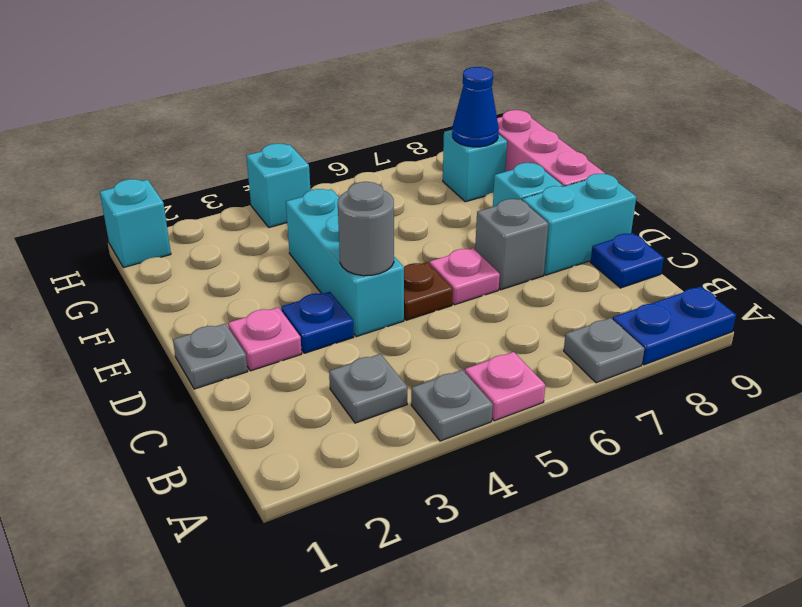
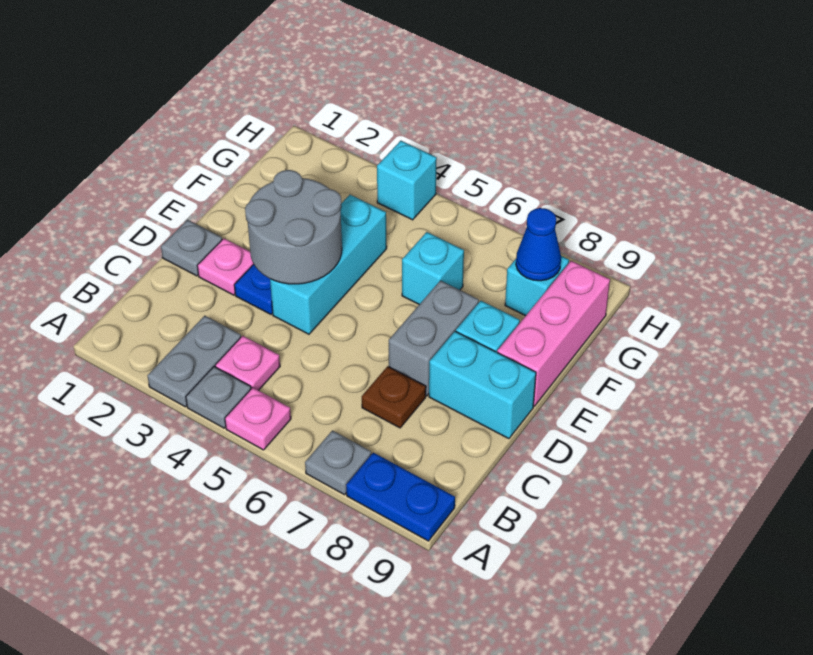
grey 1x1 plate [329,354,407,423] -> grey 1x2 plate [148,316,241,407]
blue 1x1 plate [591,233,664,288] -> none
grey 1x1 round brick [338,182,394,276] -> grey 2x2 round brick [245,170,342,284]
brown 1x1 plate [404,262,453,320] -> brown 1x1 plate moved to [362,366,426,428]
pink 1x1 plate [429,248,500,305] -> pink 1x1 plate moved to [215,336,280,390]
grey 1x1 brick [475,199,548,290] -> grey 1x2 brick [389,281,479,396]
cyan 1x1 brick [100,179,171,268] -> cyan 1x1 brick moved to [402,232,464,304]

